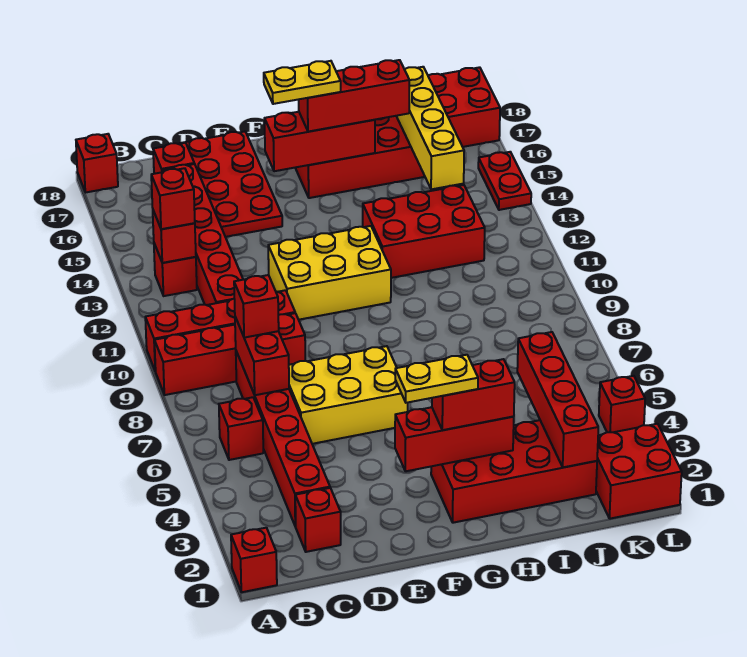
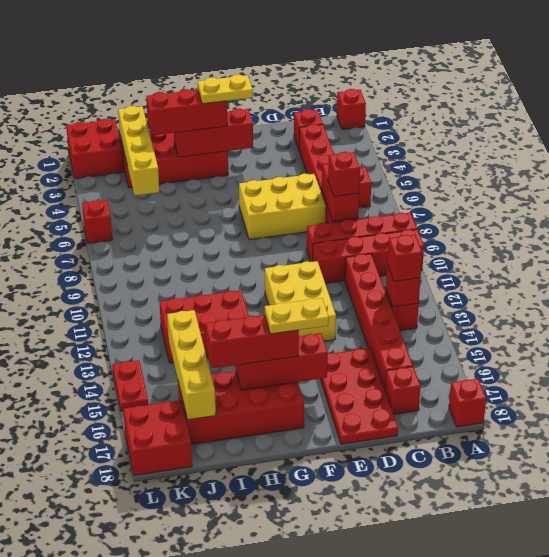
yellow 2x3 brick [268,226,391,320] -> yellow 2x3 brick turned to [265,261,336,341]
red 1x2 brick [432,359,515,430] -> red 1x3 brick [146,89,227,135]
red 1x4 brick [517,332,598,467] -> yellow 1x4 brick [118,106,159,195]
red 1x1 brick [599,376,645,432] -> red 1x1 brick moved to [82,200,112,243]

